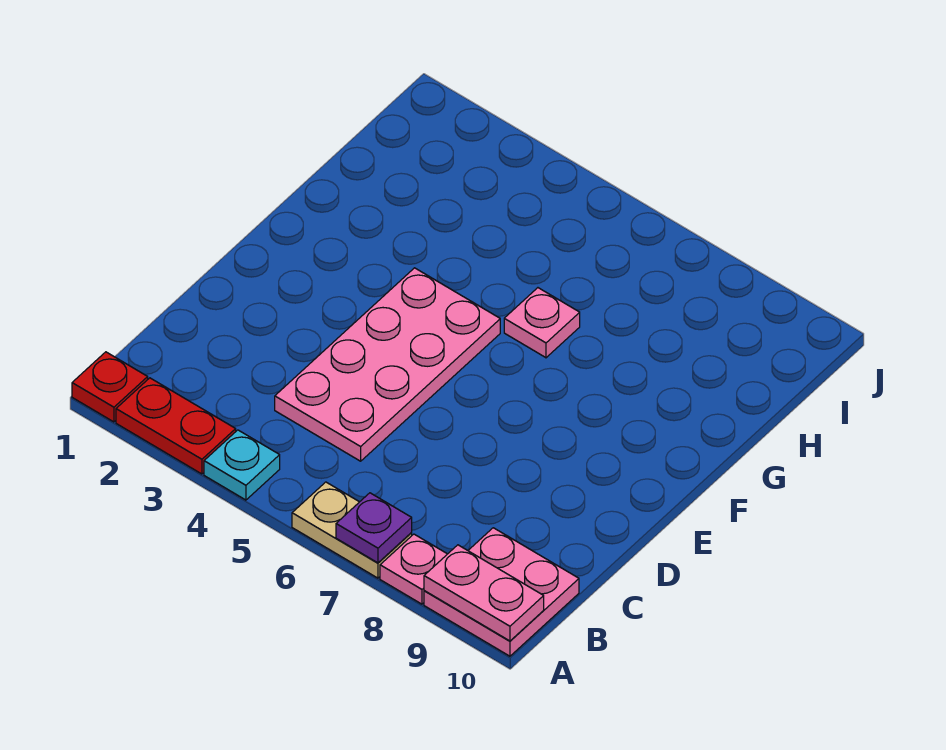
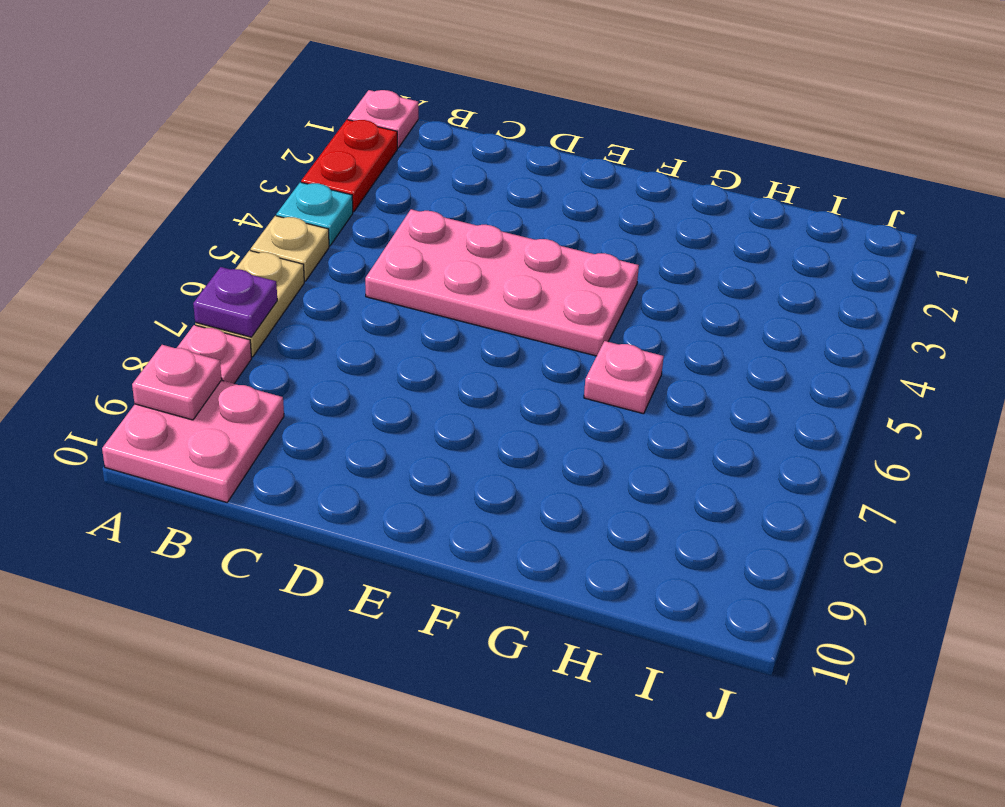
red 1x1 plate [72,352,148,422] -> pink 1x1 plate [348,90,418,148]
none -> tan 1x1 plate [251,216,329,281]
pink 1x2 plate [424,545,544,641] -> pink 1x1 plate [132,345,222,420]

